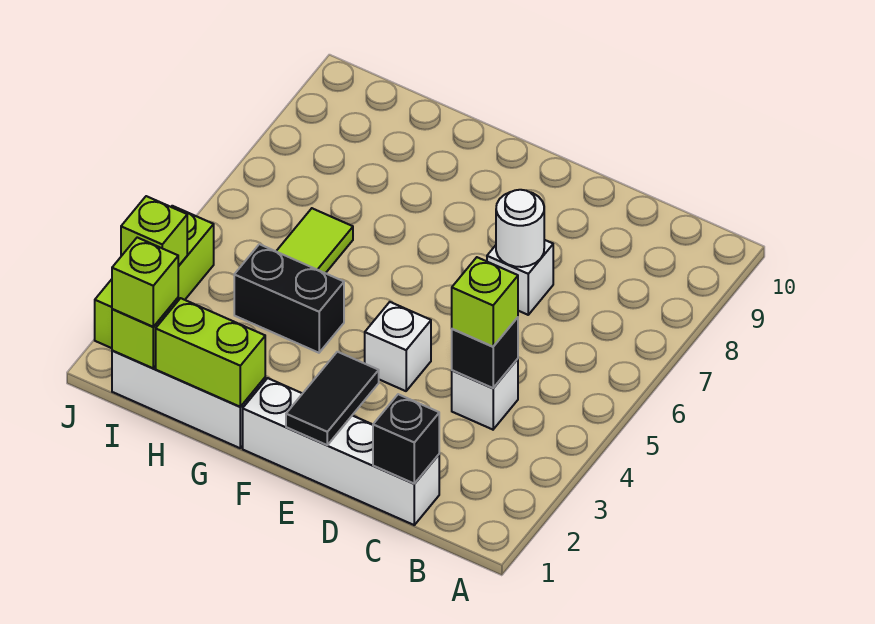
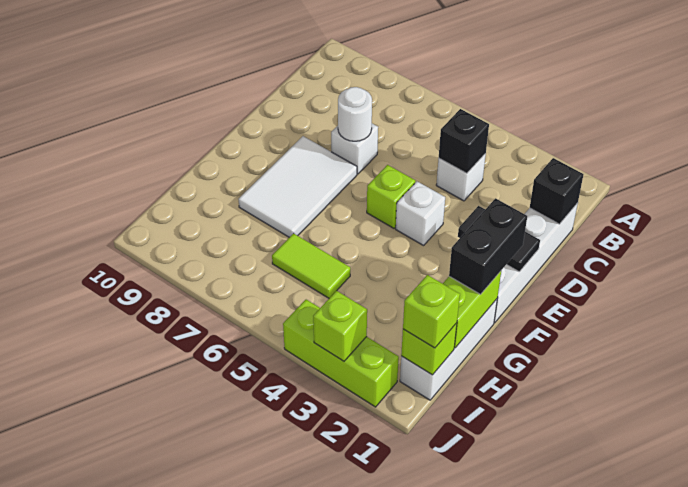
lime 1x1 brick [452,257,518,346] -> lime 1x1 brick moved to [367,165,415,228]
none -> white 2x3 tile [238,136,357,237]
black 1x2 brick [234,244,344,353] -> black 1x2 brick moved to [449,198,527,294]

